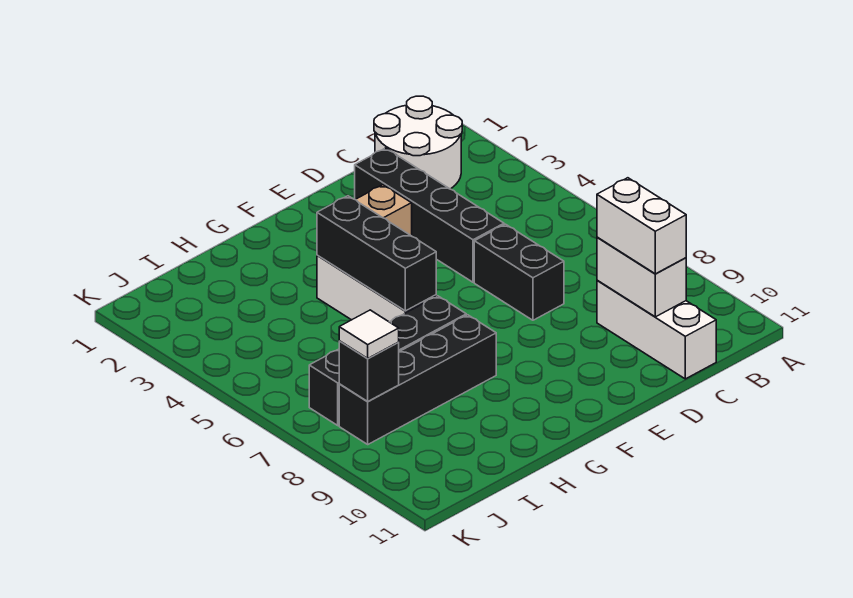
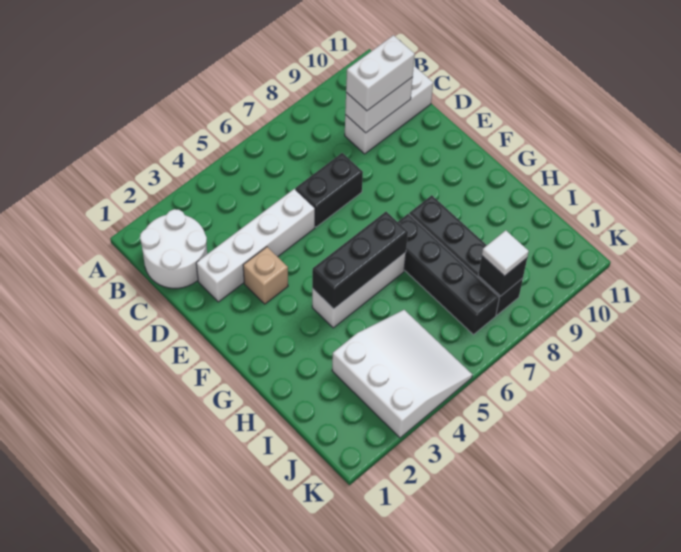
black 1x4 brick [355,148,504,282] -> white 1x4 brick [196,189,315,302]
none -> white 3x3 slope [332,310,472,438]

